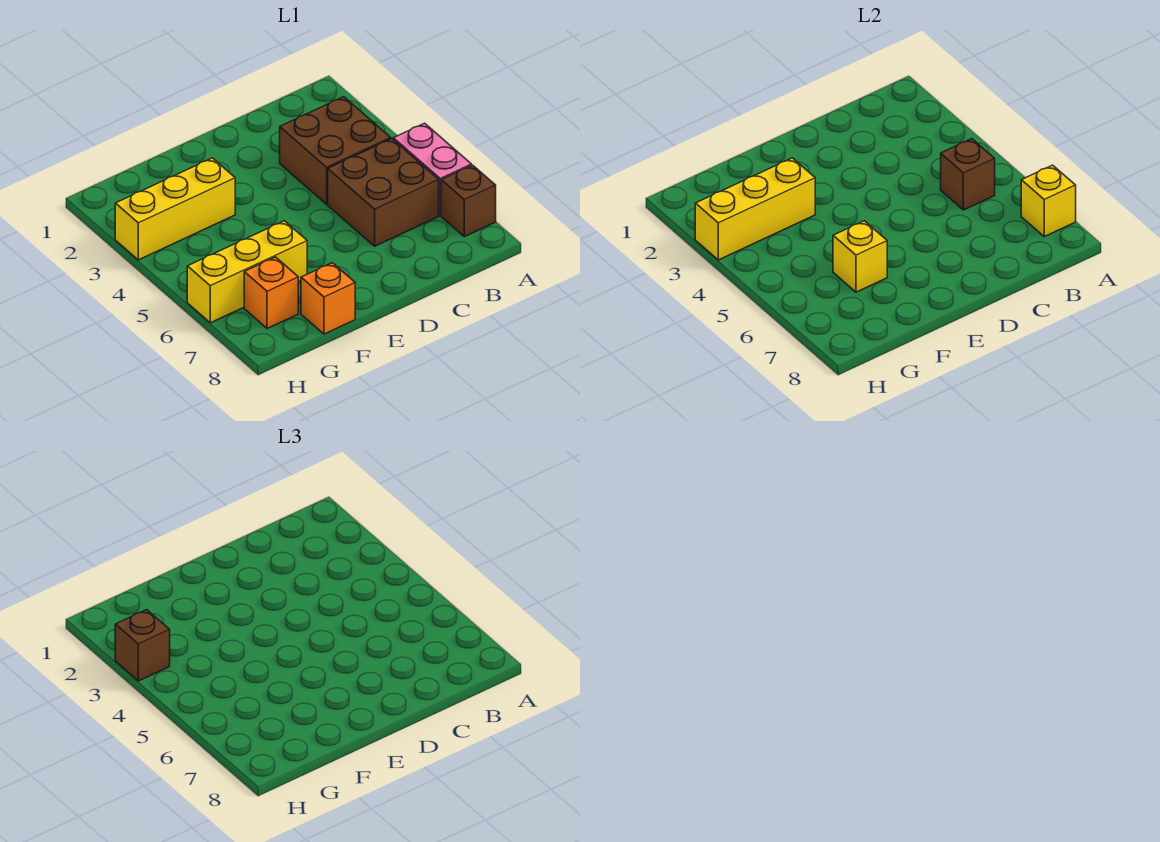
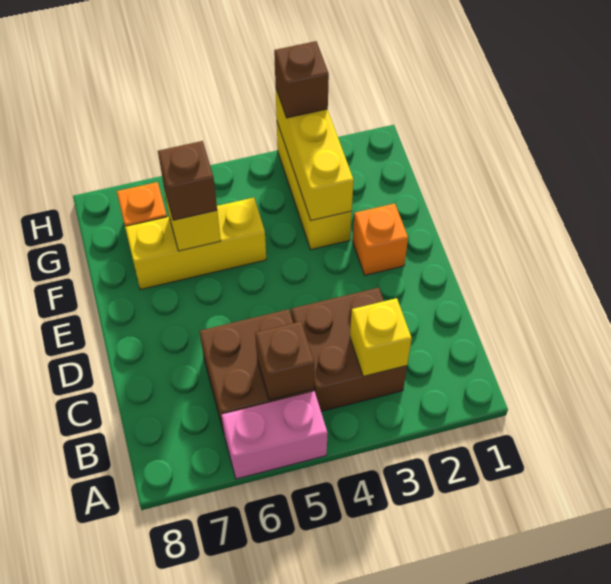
brown 1x1 brick [441,165,496,237] -> brown 1x1 brick moved to [158,141,217,220]
yellow 1x1 brick [1021,165,1076,237] -> yellow 1x1 brick moved to [350,298,412,376]
yellow 1x3 brick [187,221,307,323] -> yellow 1x3 brick turned to [125,198,266,290]
orange 1x1 brick [301,263,355,334] -> orange 1x1 brick moved to [353,203,408,275]

